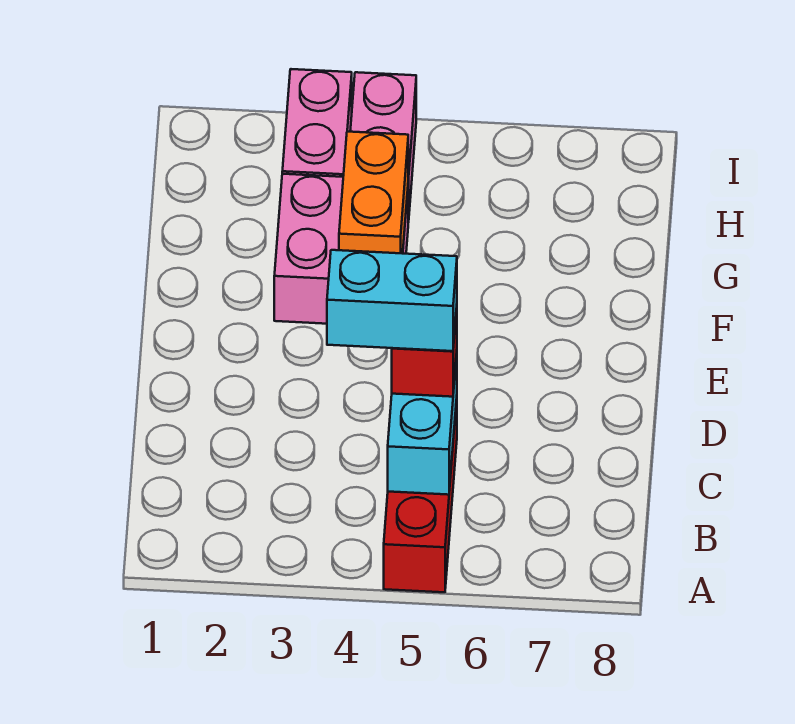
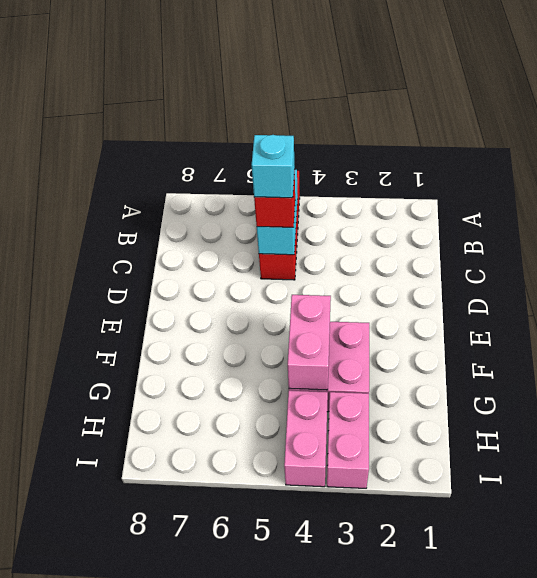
cyan 1x2 brick [327,250,457,351] -> cyan 1x1 brick [252,135,295,198]
orange 1x2 brick [339,132,408,254] -> pink 1x2 brick [288,295,331,390]

